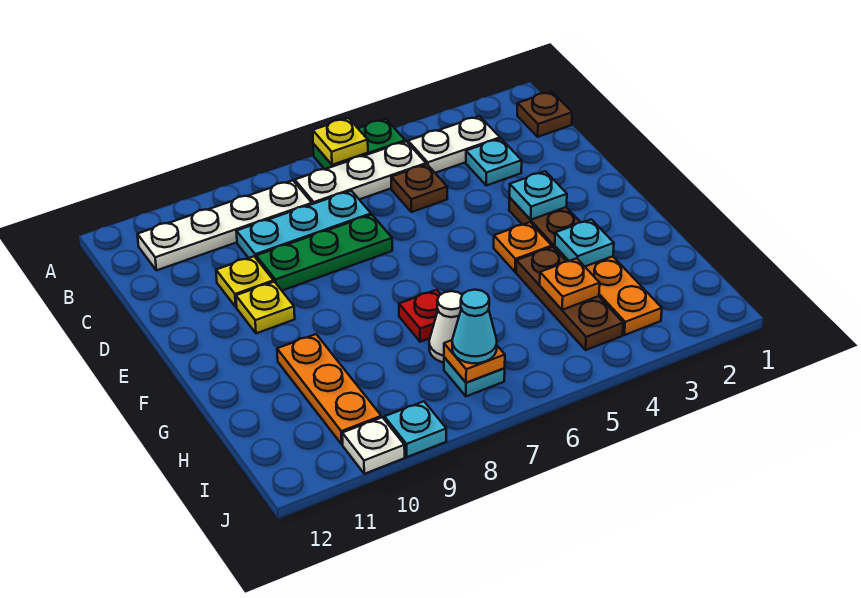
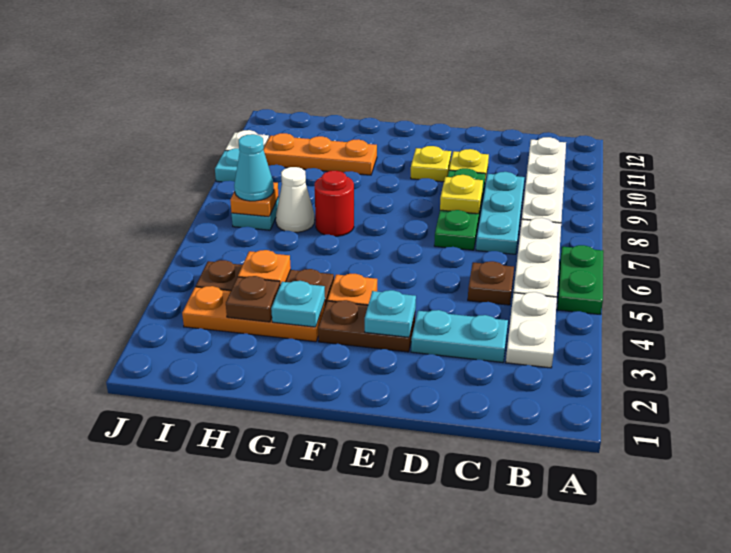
yellow 1x1 plate [313,118,368,165] -> yellow 1x1 plate moved to [440,175,483,214]
brown 1x1 plate [517,91,572,137] -> brown 1x1 plate moved to [226,276,280,322]
cyan 1x1 plate [466,139,522,185] -> cyan 1x2 plate [411,310,508,362]
red 1x1 plate [399,290,441,342] -> red 1x1 round brick [315,171,354,236]

